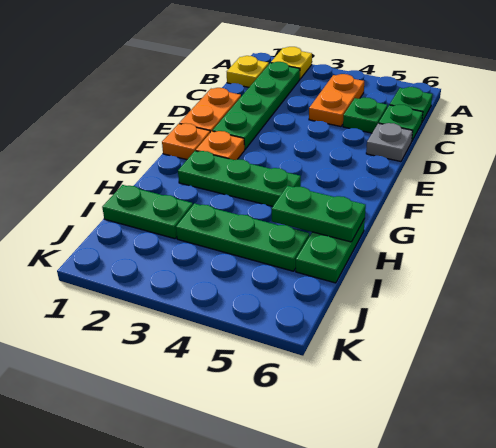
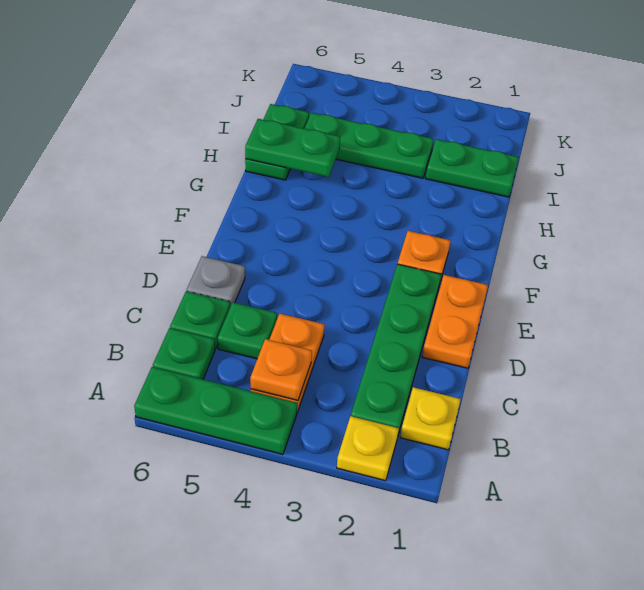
orange 1x1 plate [162,123,210,160] -> orange 1x1 plate moved to [250,339,312,401]
green 1x3 plate [178,151,301,206] -> green 1x3 plate moved to [134,367,297,454]

